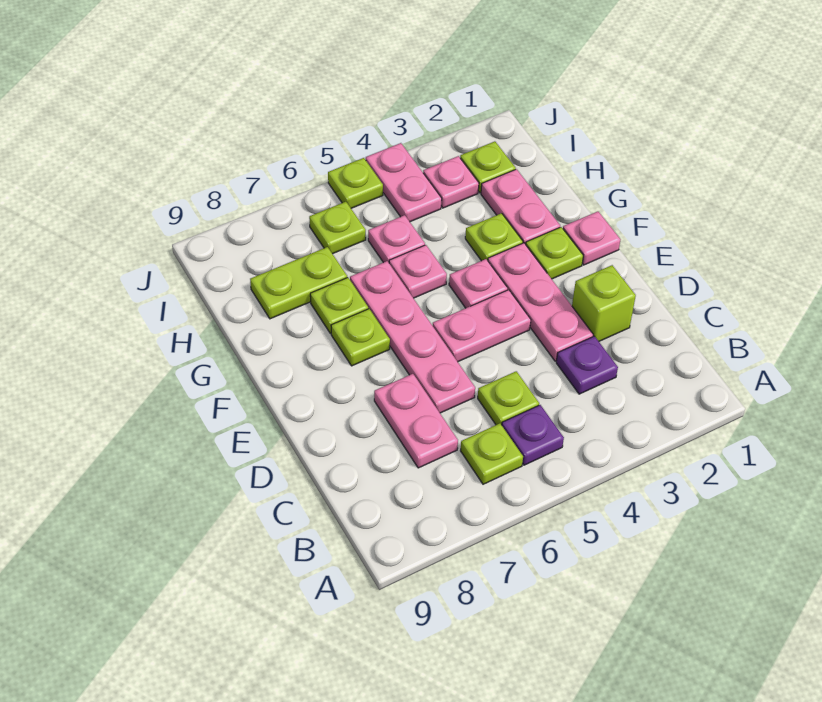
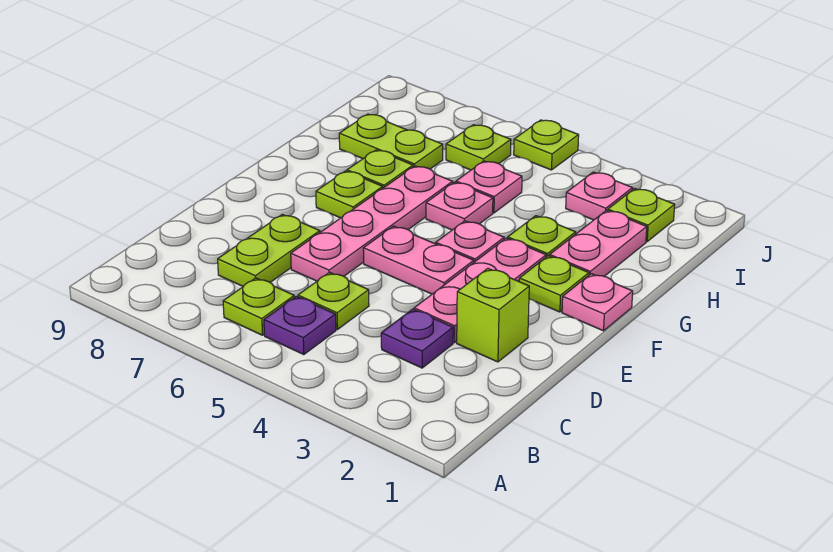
pink 1x2 plate [374,374,458,468] -> lime 1x2 plate [218,214,320,286]
pink 1x2 plate [366,143,442,222] -> none

